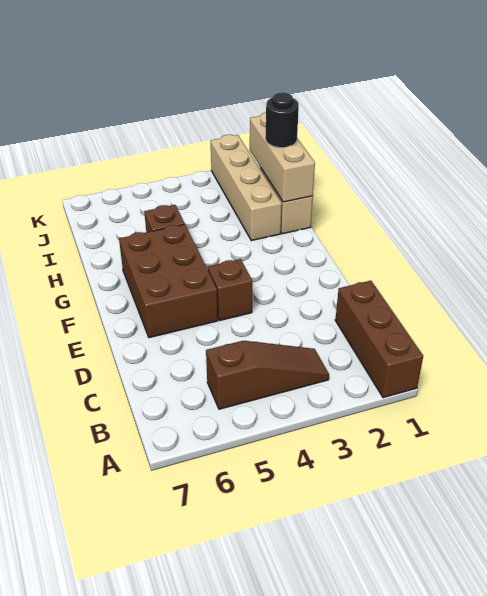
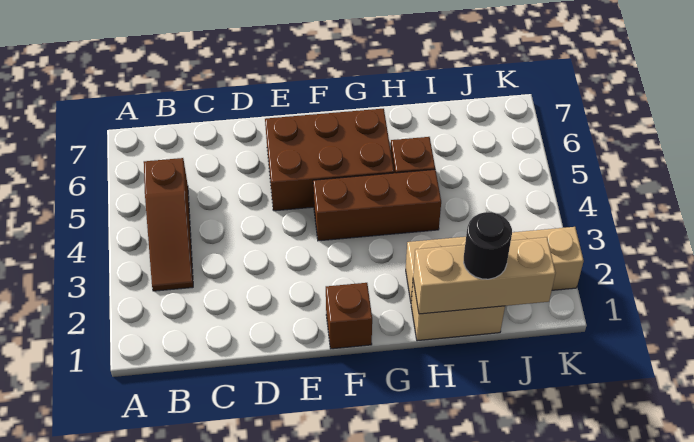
brown 1x3 brick [335,281,423,398] -> brown 1x3 brick moved to [313,169,441,241]
brown 1x1 brick [208,259,252,320] -> brown 1x1 brick moved to [326,283,372,349]

